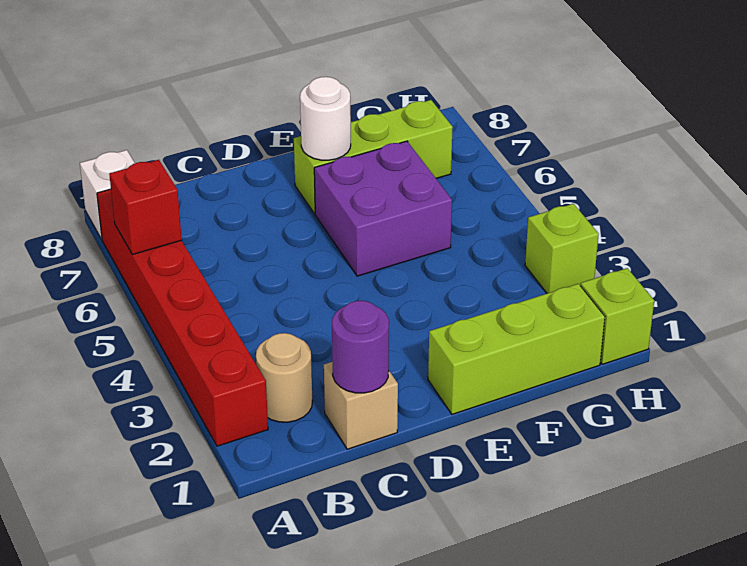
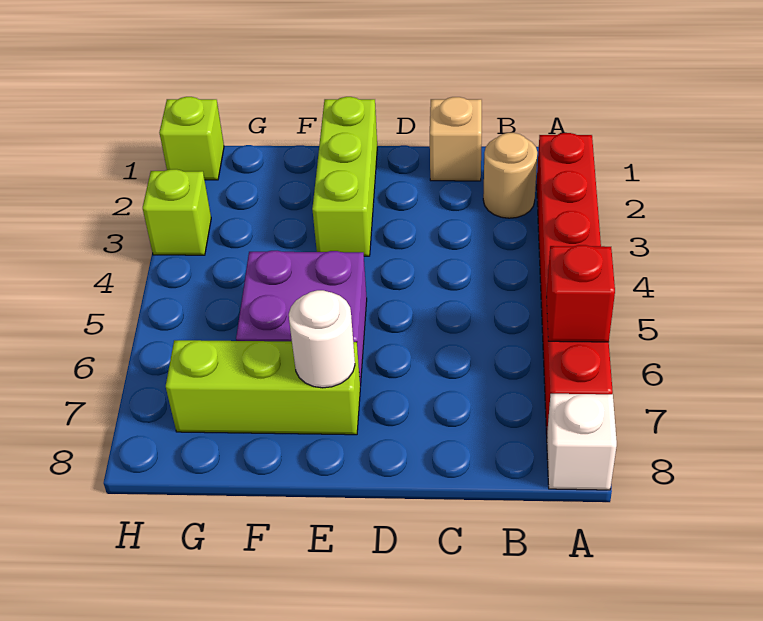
purple 1x1 round brick [332,301,389,393] -> none
lime 1x3 brick [428,284,605,414] -> lime 1x3 brick turned to [312,97,377,256]

